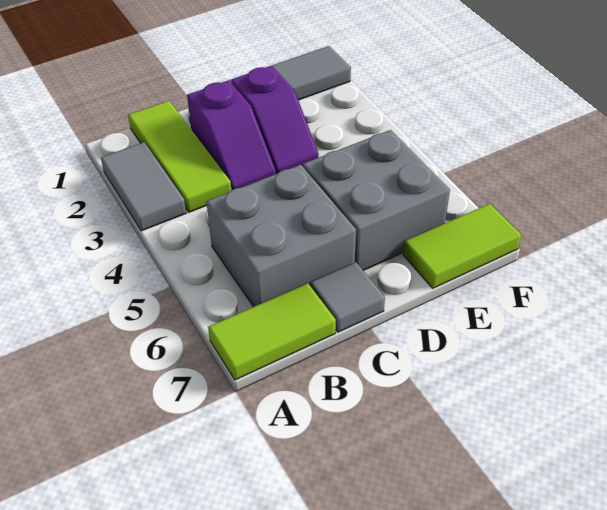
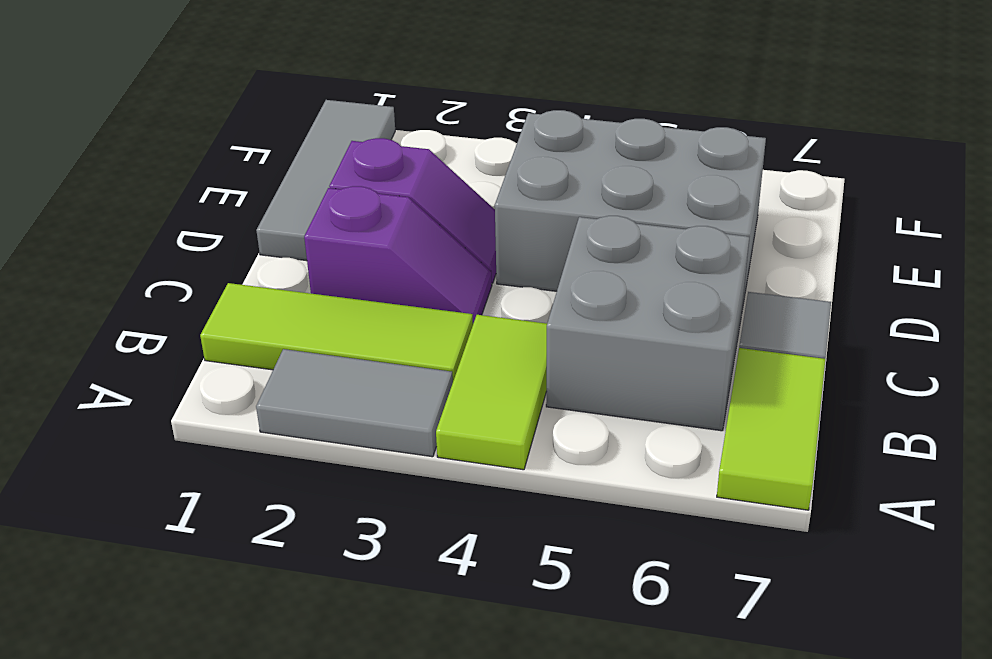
grey 2x2 brick [303,130,450,270] -> grey 2x3 brick [495,110,766,309]
lime 1x2 tile [403,204,521,288] -> lime 1x2 tile moved to [436,315,547,470]

